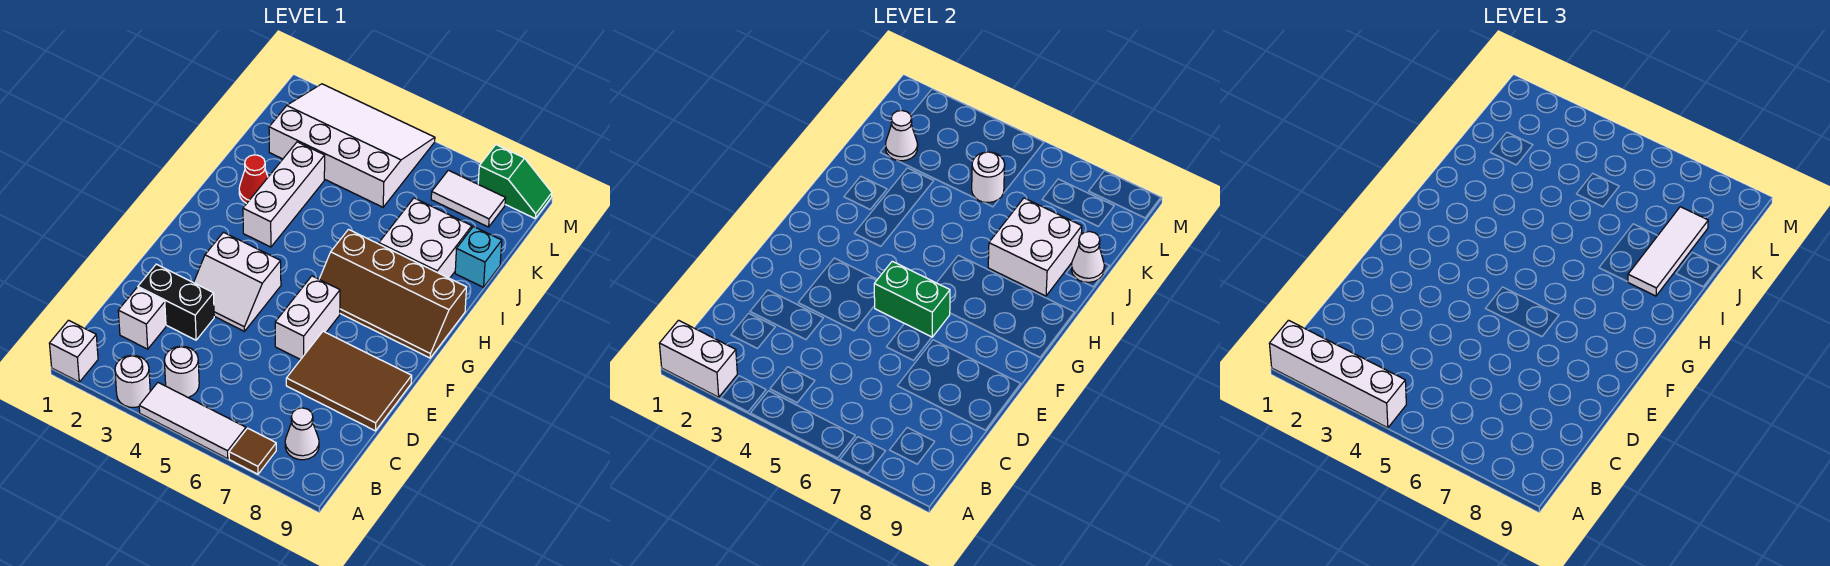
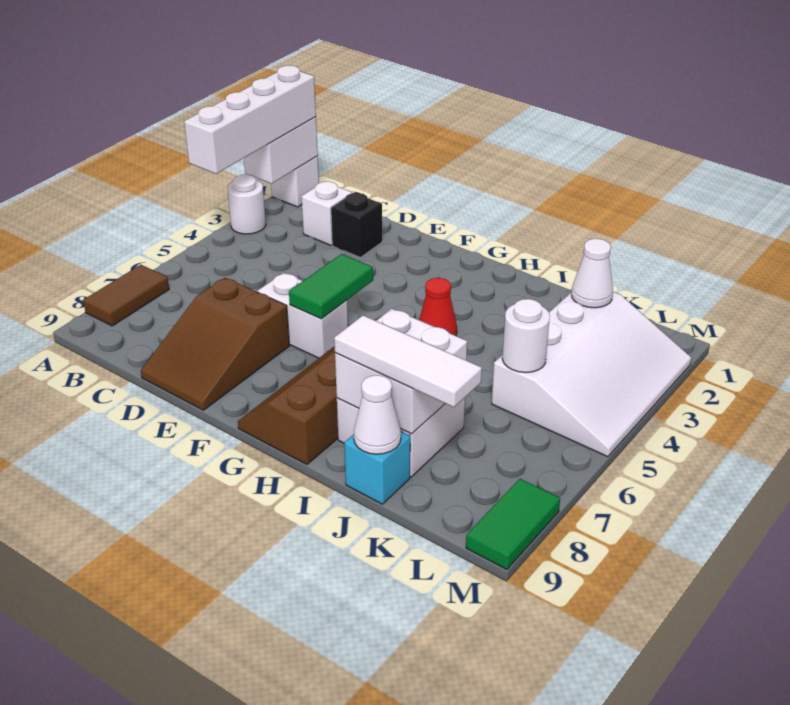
white 1x3 tile [139,383,246,459] -> none
brown 1x1 tile [229,428,276,474] -> brown 1x2 tile [83,265,169,326]
white 1x1 round brick [164,346,199,397] -> none
white 1x1 cone [285,408,319,460] -> none
black 1x2 brick [138,264,214,340] -> black 1x1 brick [331,193,382,258]
brown 2x3 tile [286,331,412,431] -> brown 2x3 slope [141,278,290,410]
white 2x2 slope [194,232,281,331] -> none
green 1x2 brick [874,261,950,337] -> green 1x2 tile [289,254,373,319]
white 1x3 brick [243,142,325,247] -> none
red 1x1 cone [239,155,268,204] -> red 1x1 cone moved to [419,278,457,336]
white 1x2 tile [431,170,505,227] -> none
green 1x2 slope [478,145,552,218] -> green 1x2 tile [466,479,560,569]

